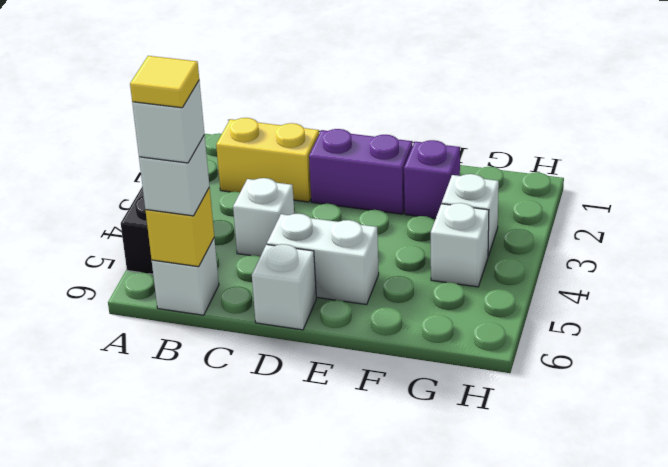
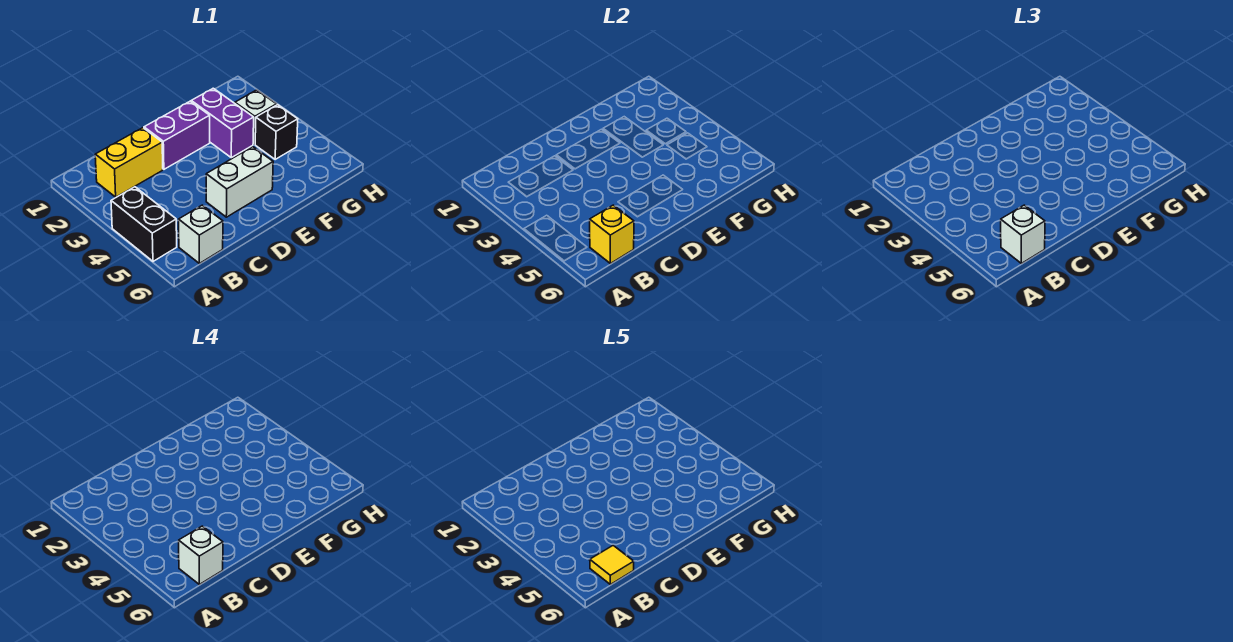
white 1x1 brick [233,178,294,257] -> none
white 1x1 brick [252,244,316,330] -> none
purple 1x1 brick [404,140,460,219] -> purple 1x2 brick [191,88,254,158]
white 1x1 brick [431,203,489,287] -> black 1x1 brick [255,105,298,159]

